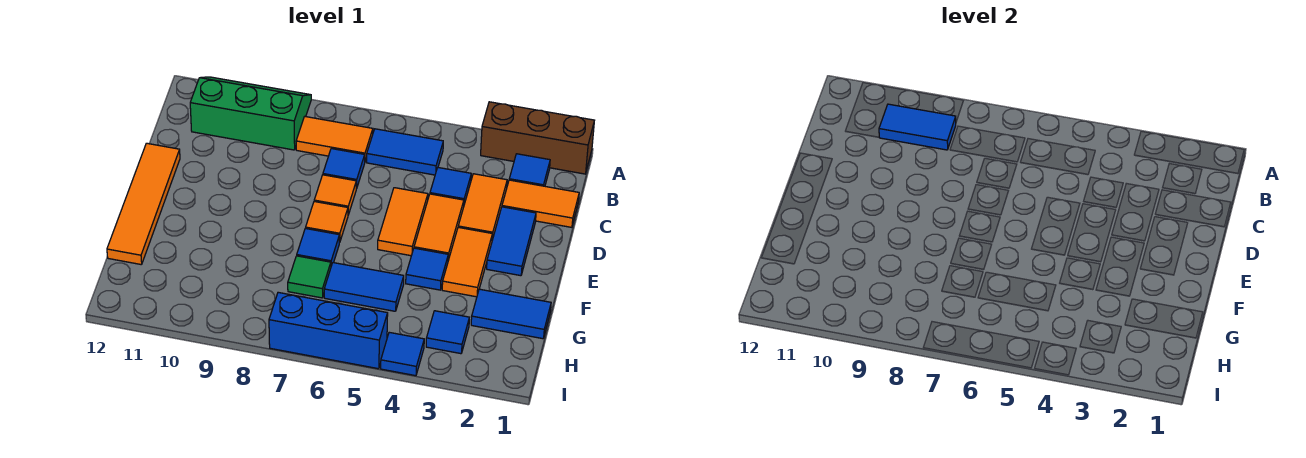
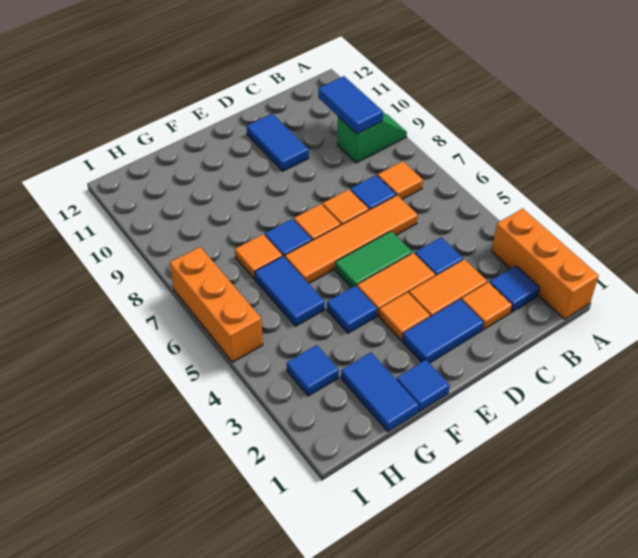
brown 1x3 brick [481,102,594,174] -> orange 1x3 brick [492,209,599,319]
green 2x3 slope [190,77,311,150] -> green 1x2 slope [337,113,407,163]
blue 1x2 tile [367,129,443,175] -> blue 1x2 tile moved to [247,114,309,171]
orange 1x2 tile [296,117,373,161] -> orange 1x1 tile [377,161,423,199]
orange 1x2 tile [502,180,579,227] -> orange 1x1 tile [461,282,512,330]
orange 1x2 tile [378,188,428,256] -> green 1x2 tile [335,231,412,288]
orange 1x4 tile [107,143,180,265] -> orange 1x4 tile moved to [285,195,418,284]
orange 1x2 tile [442,227,492,297] -> orange 1x1 tile [379,292,430,340]
green 1x1 tile [288,256,331,298] -> orange 1x1 tile [235,234,282,279]
blue 1x1 tile [381,332,424,376] -> blue 1x1 tile moved to [396,360,450,412]
blue 1x3 brick [269,292,388,369] -> orange 1x3 brick [170,247,263,362]

